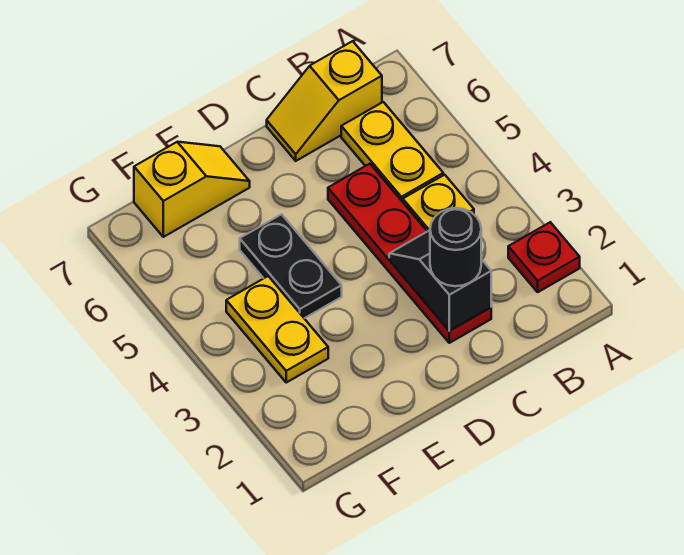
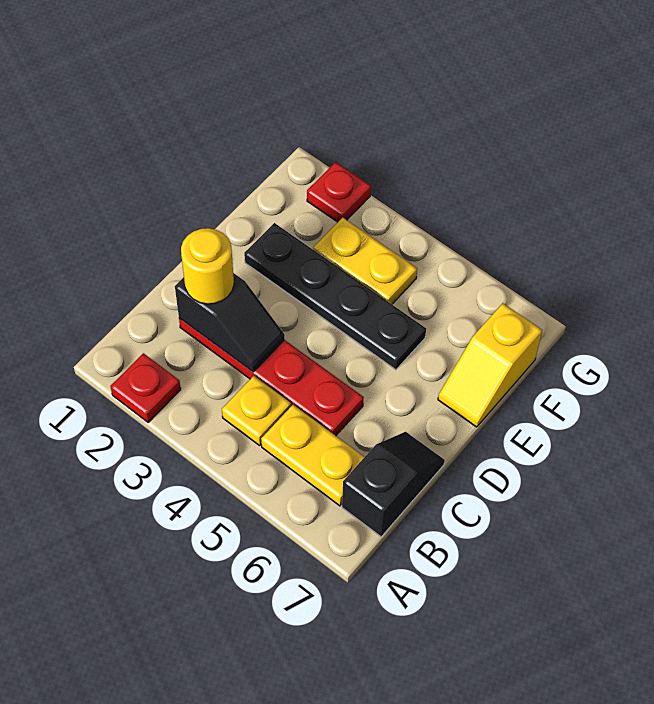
yellow 1x2 slope [267,41,382,161] -> black 1x2 slope [342,432,445,537]
black 1x1 round brick [430,208,481,286] -> yellow 1x1 round brick [181,228,234,304]
black 1x2 plate [240,214,342,318] -> black 1x4 plate [244,223,426,370]
none -> red 1x1 plate [307,162,371,222]

